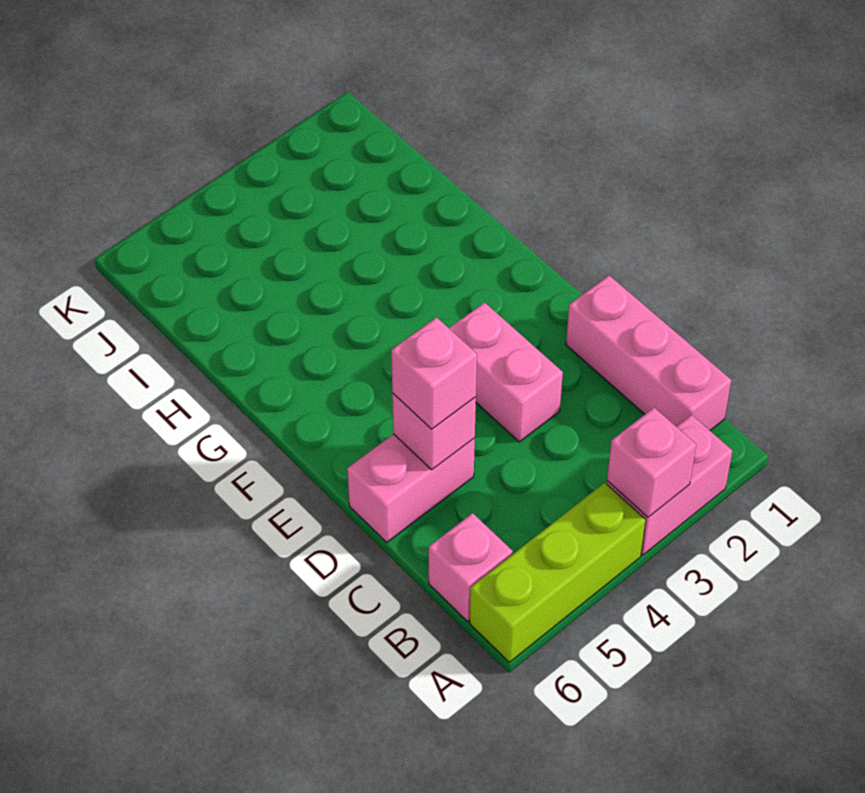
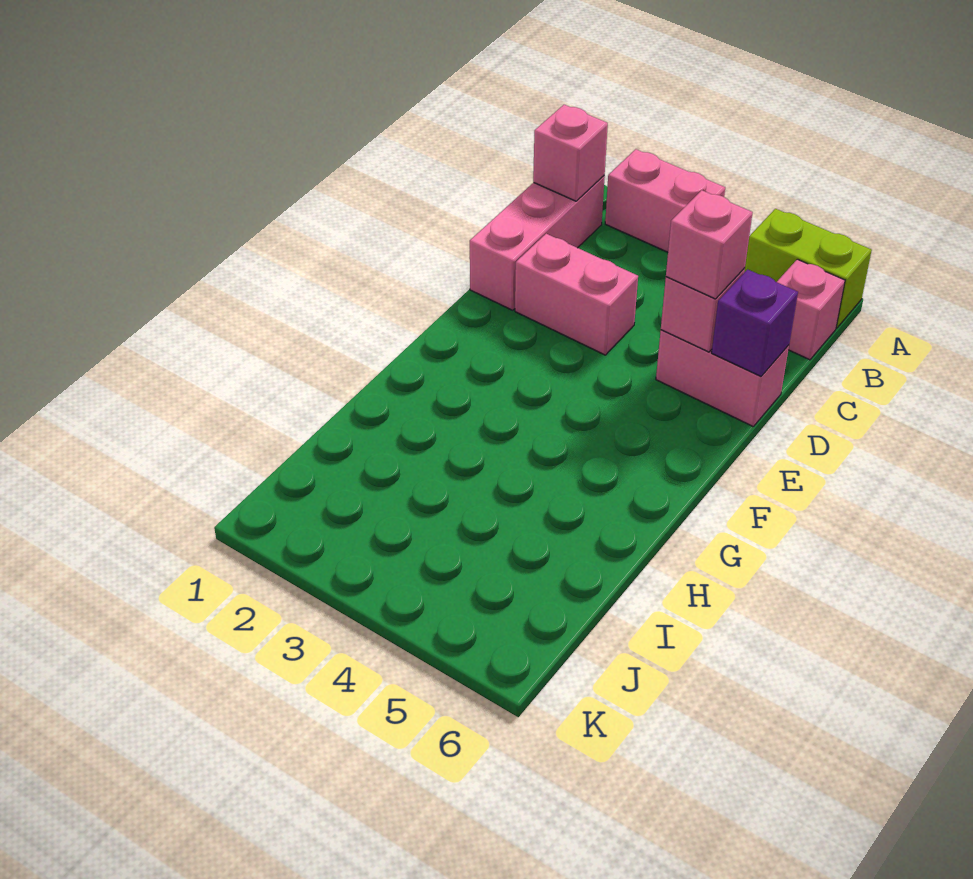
pink 1x1 brick [607,408,696,517] -> pink 1x1 brick moved to [533,105,608,201]
lime 1x3 brick [470,483,646,662] -> lime 1x2 brick [744,209,872,328]
pink 1x2 brick [449,303,563,442] -> pink 1x2 brick turned to [515,234,638,355]
none -> purple 1x1 brick [712,269,798,376]

